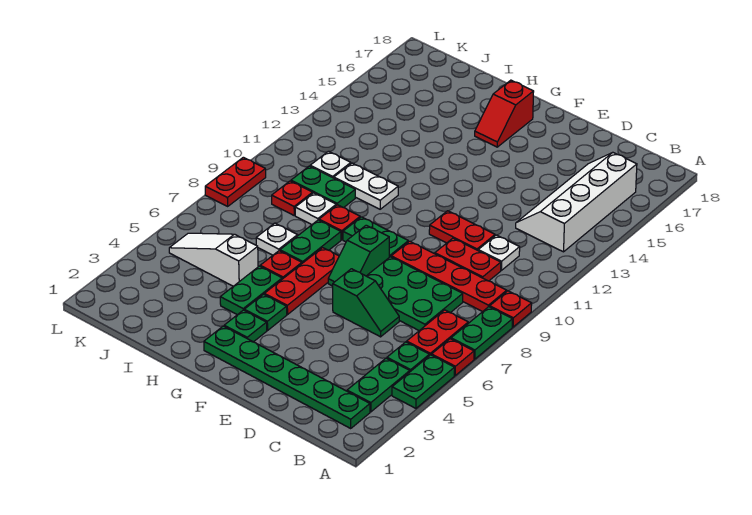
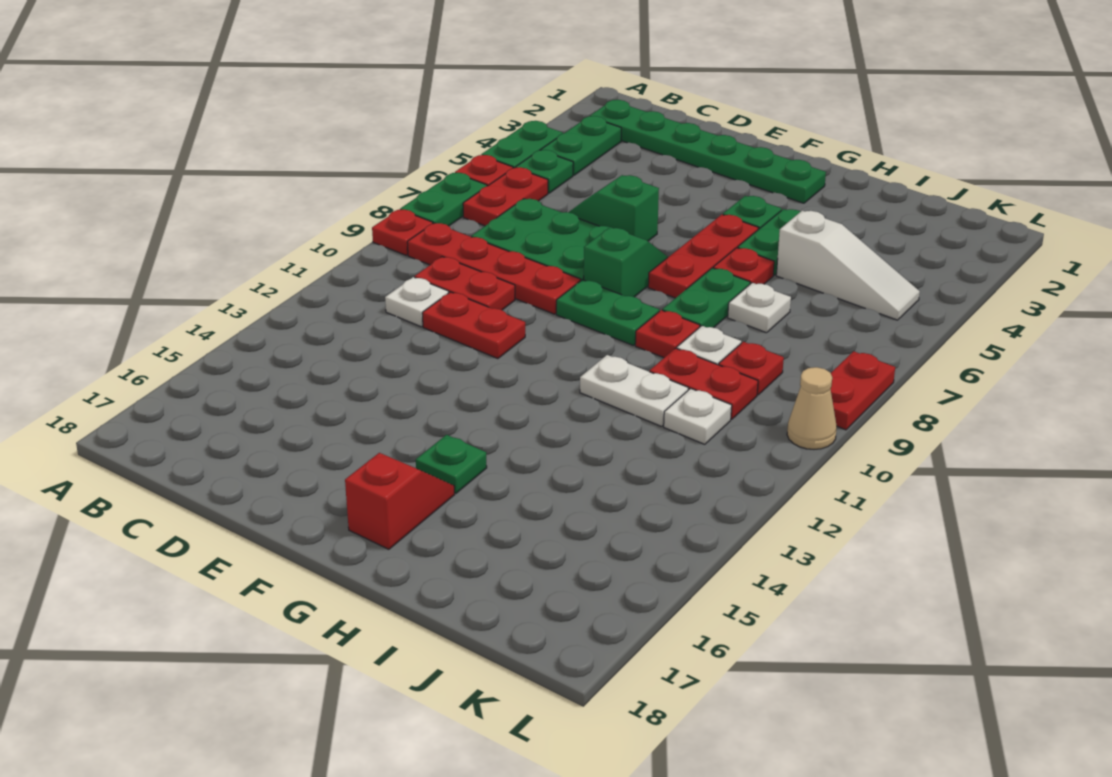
white 2x4 slope [516,153,637,252] -> none
green 1x1 plate [224,310,267,342] -> green 1x1 plate moved to [416,435,487,493]
green 1x2 plate [291,166,355,208] -> red 1x2 plate [650,348,758,419]
none -> tan 1x1 cone [787,367,837,449]

